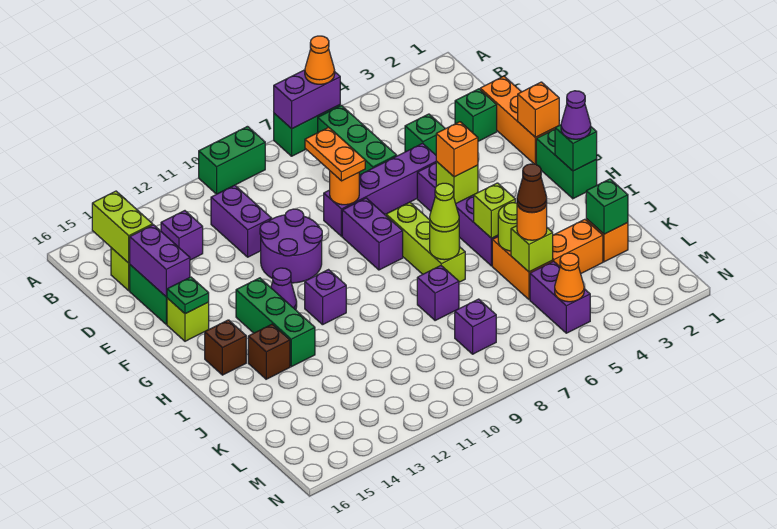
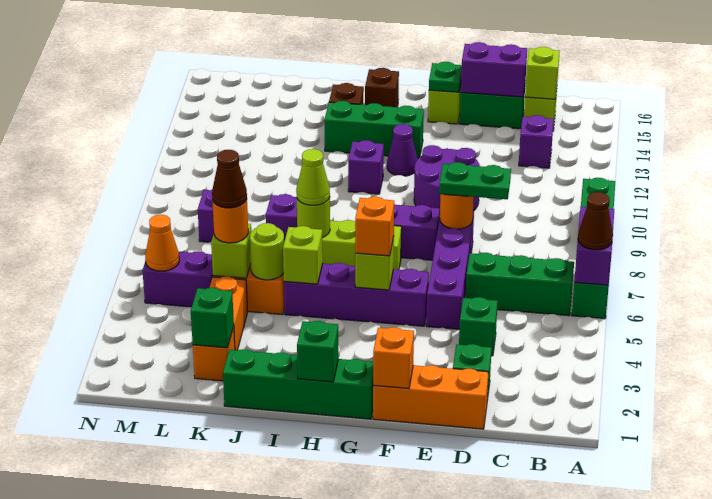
orange 1x1 cone [305,36,335,84] -> brown 1x1 cone [578,192,613,250]
lime 1x2 brick [92,191,153,263] -> lime 1x1 brick [525,47,560,99]
purple 1x2 brick [211,185,272,257] -> none
orange 1x2 plate [305,127,365,181] -> green 1x2 plate [439,162,511,199]
green 1x2 brick [536,129,597,199] -> green 1x4 brick [223,349,373,419]
purple 1x1 cone [561,91,591,139] -> none

